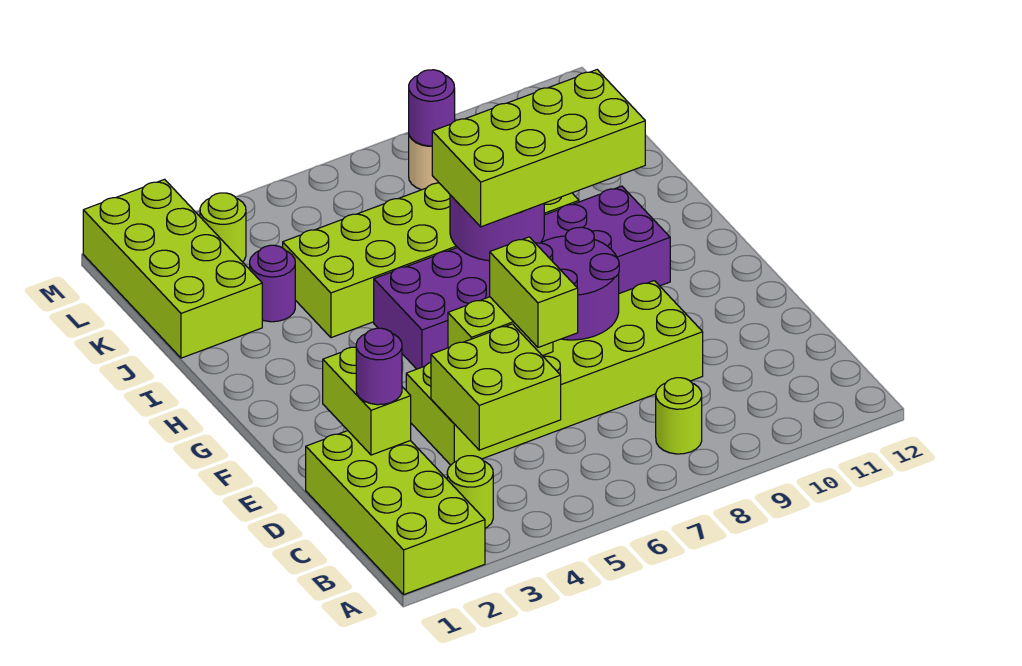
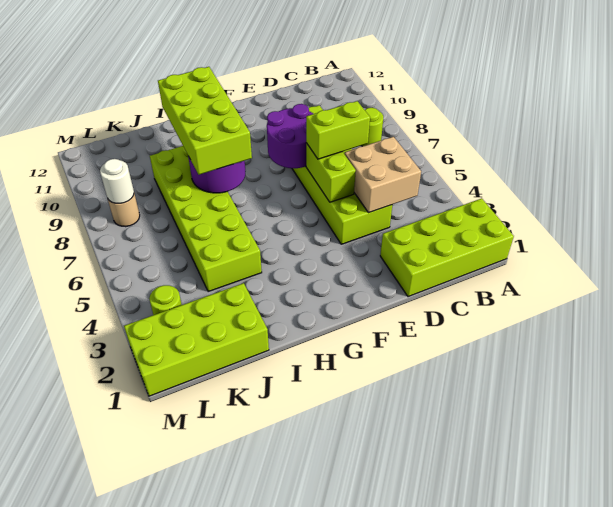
lime 1x1 round brick [447,456,493,528] -> none
lime 2x2 brick [431,324,561,450] -> tan 2x2 brick [344,137,421,213]
lime 1x2 brick [323,347,411,455] -> none
purple 1x1 round brick [356,328,402,405] -> none
purple 2x6 brick [374,186,670,369] -> none
purple 1x1 round brick [250,245,295,322] -> none
purple 1x1 round brick [409,70,455,146] -> white 1x1 round brick [100,159,134,203]

